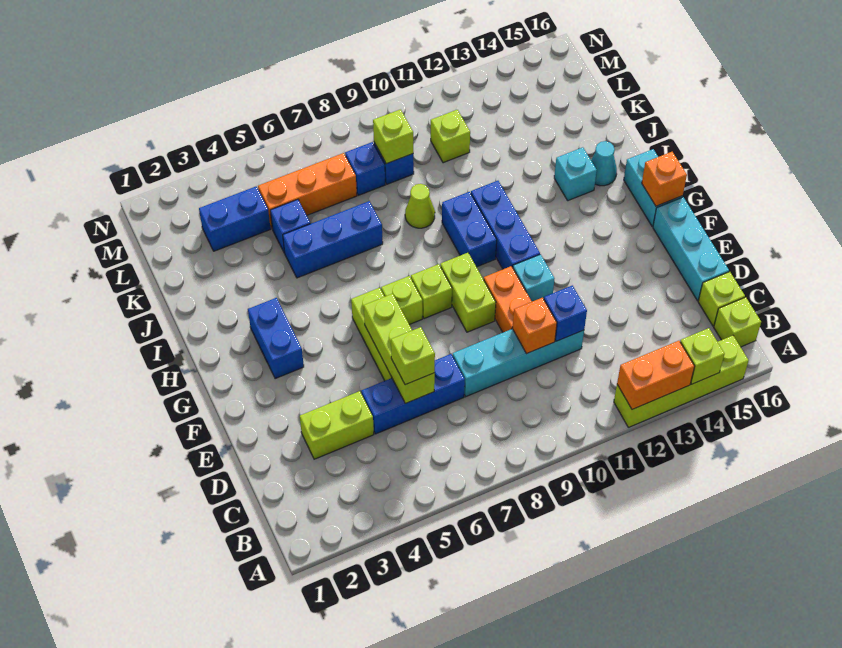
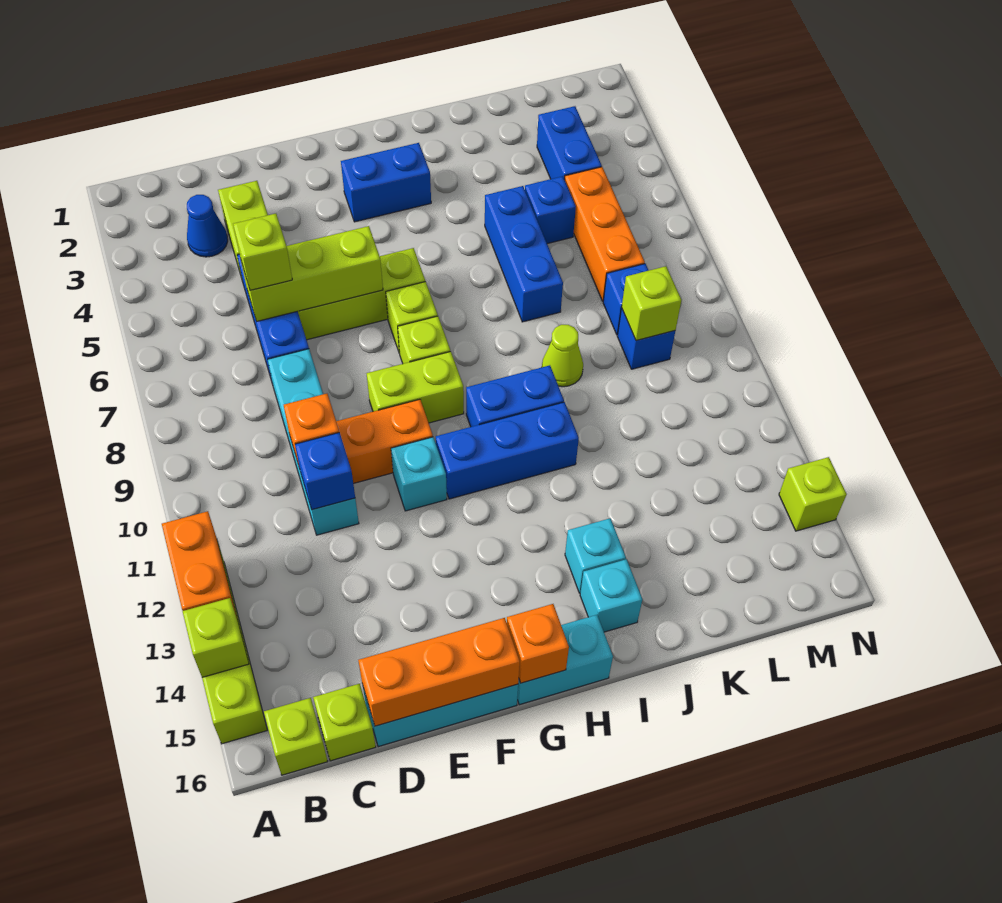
none -> blue 1x1 cone [187,195,228,257]
none -> orange 1x3 brick [358,618,520,726]
cyan 1x1 cone [591,141,617,186] -> cyan 1x1 brick [580,559,643,632]
lime 1x1 brick [431,110,470,163] -> lime 1x1 brick moved to [779,457,847,531]

